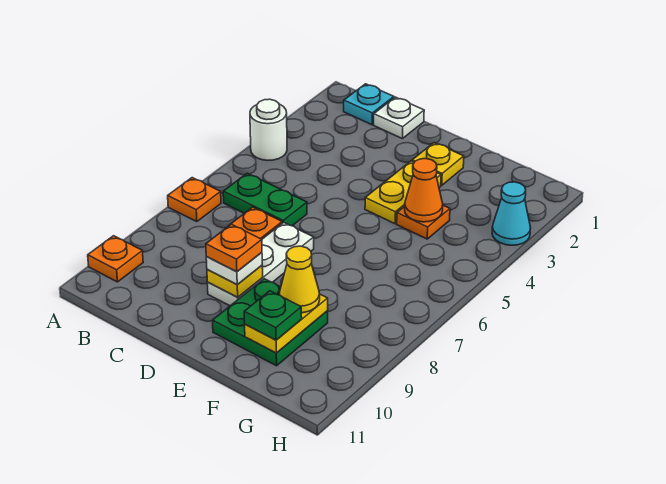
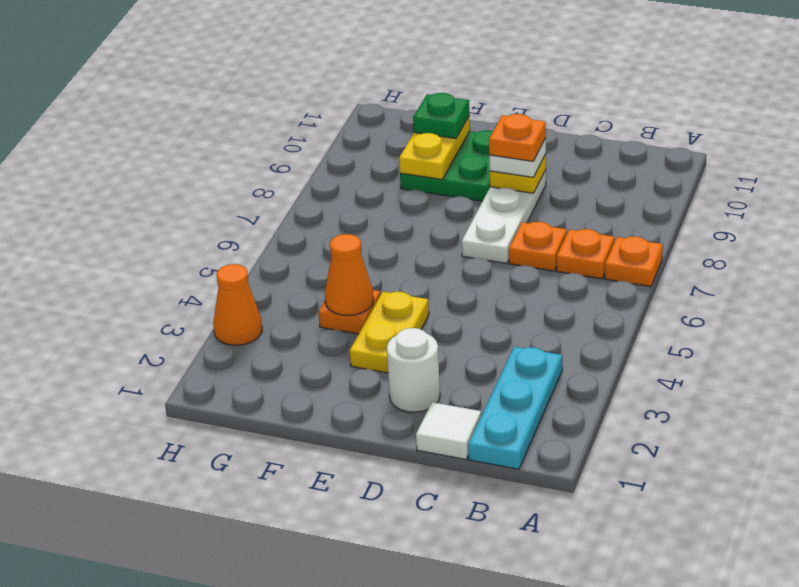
white 1x1 round brick [250,99,287,160] -> white 1x1 round brick moved to [387,328,440,412]
orange 1x1 plate [88,236,143,282] -> orange 1x1 plate moved to [557,229,614,279]
cyan 1x1 plate [344,84,394,125] -> cyan 1x3 plate [468,347,562,469]
green 1x2 plate [223,173,307,226] -> none
white 1x1 plate [374,97,424,139] -> white 1x1 tile [416,402,481,459]
yellow 1x1 plate [412,143,464,185] -> none
yellow 1x1 cone [279,246,320,313] -> none
cyan 1x1 cone [492,182,531,245] -> orange 1x1 cone [213,264,262,345]

